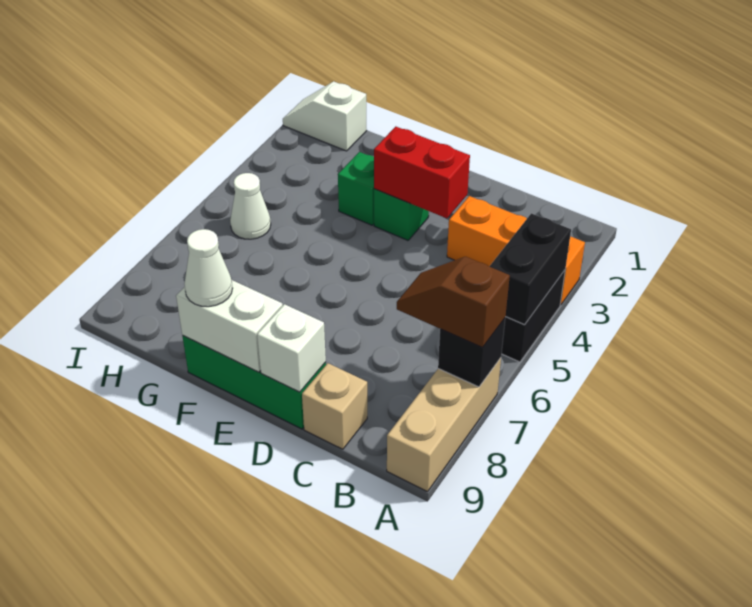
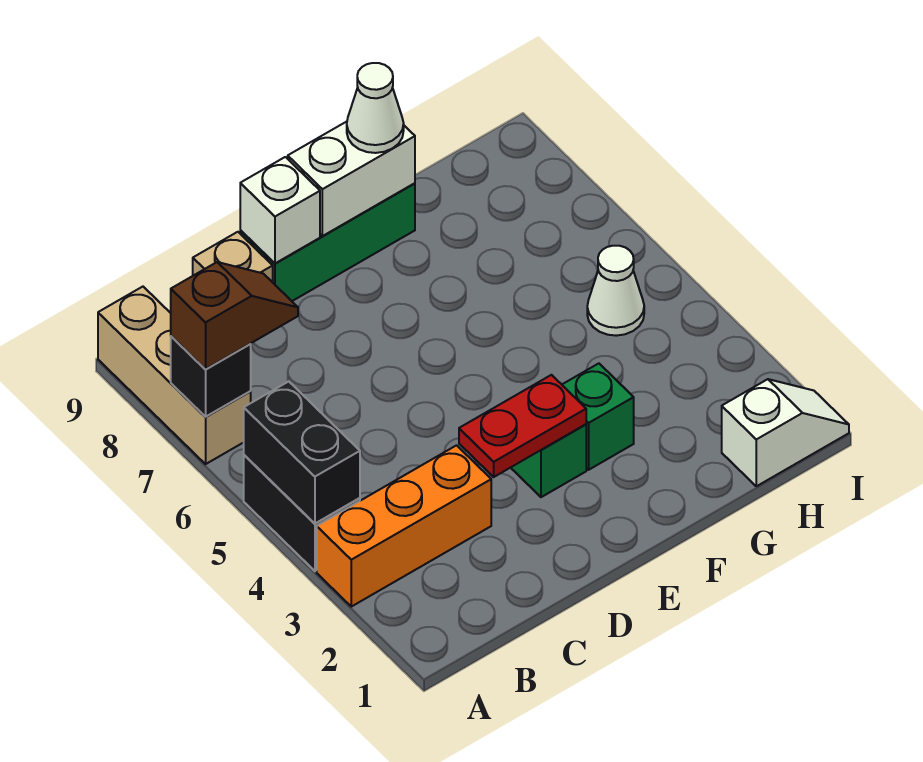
red 1x2 brick [374,127,470,218] -> red 1x2 plate [459,375,586,477]

